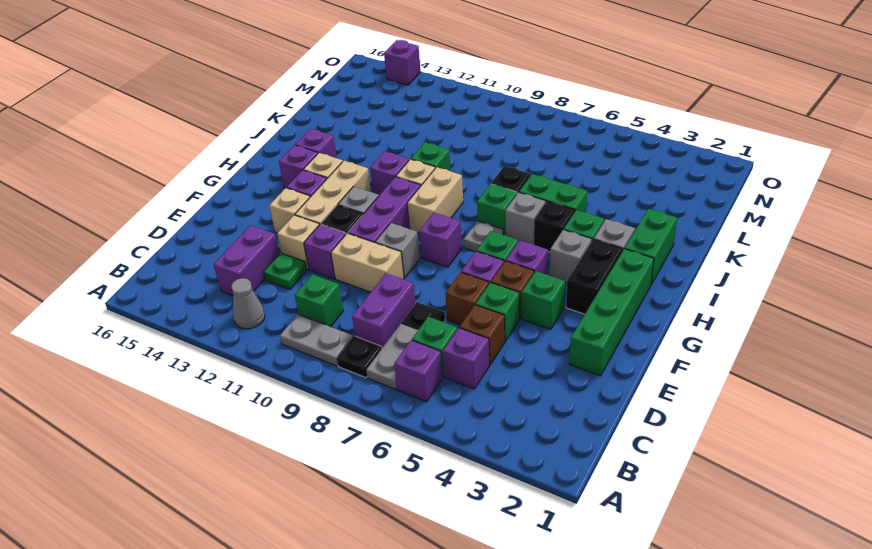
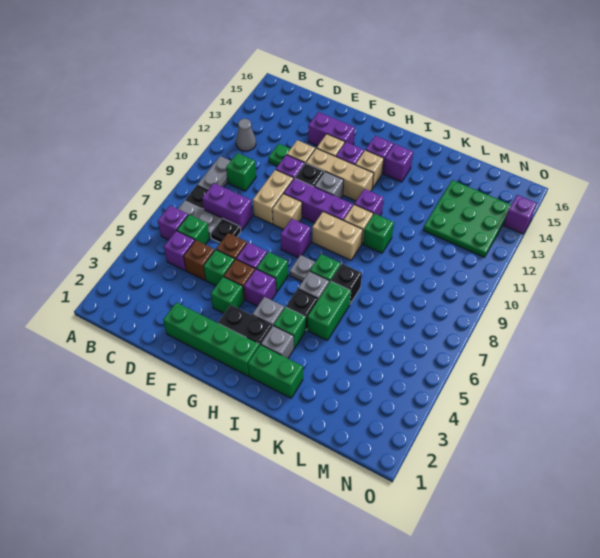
purple 1x2 brick [214,225,279,296] -> purple 1x2 brick moved to [308,112,355,146]
grey 1x1 brick [375,223,420,278] -> tan 1x1 brick [272,194,302,229]
none -> green 3x3 plate [424,180,511,257]

